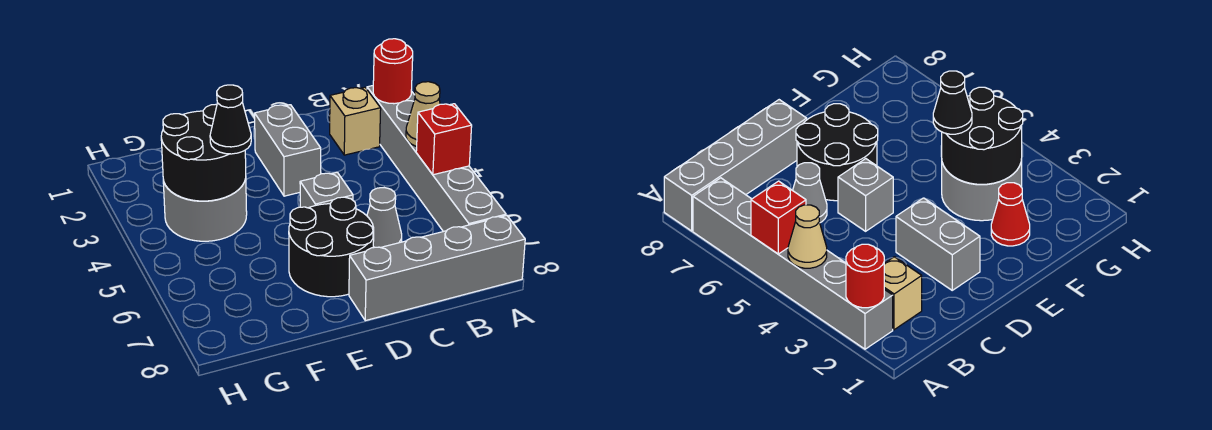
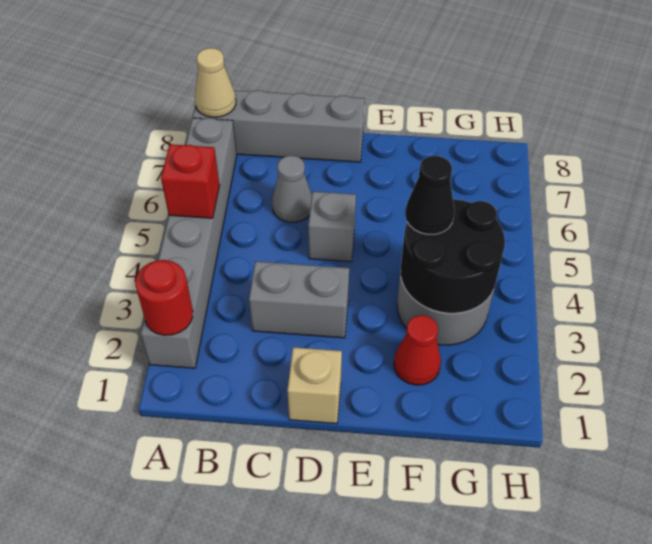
tan 1x1 cone [406,82,440,146] -> tan 1x1 cone moved to [195,48,236,117]
tan 1x1 brick [330,87,381,155] -> tan 1x1 brick moved to [287,347,342,424]
grey 1x2 brick [255,105,321,196] -> grey 1x2 brick turned to [249,261,349,338]
black 2x2 round brick [289,197,374,297] -> none

